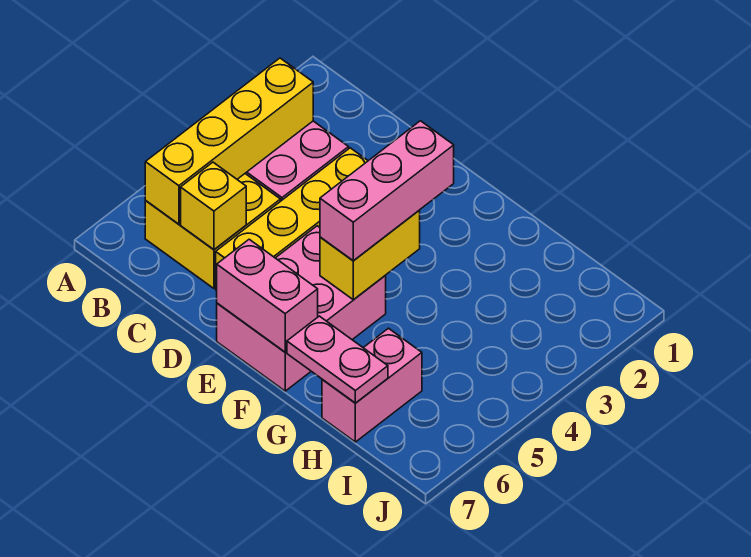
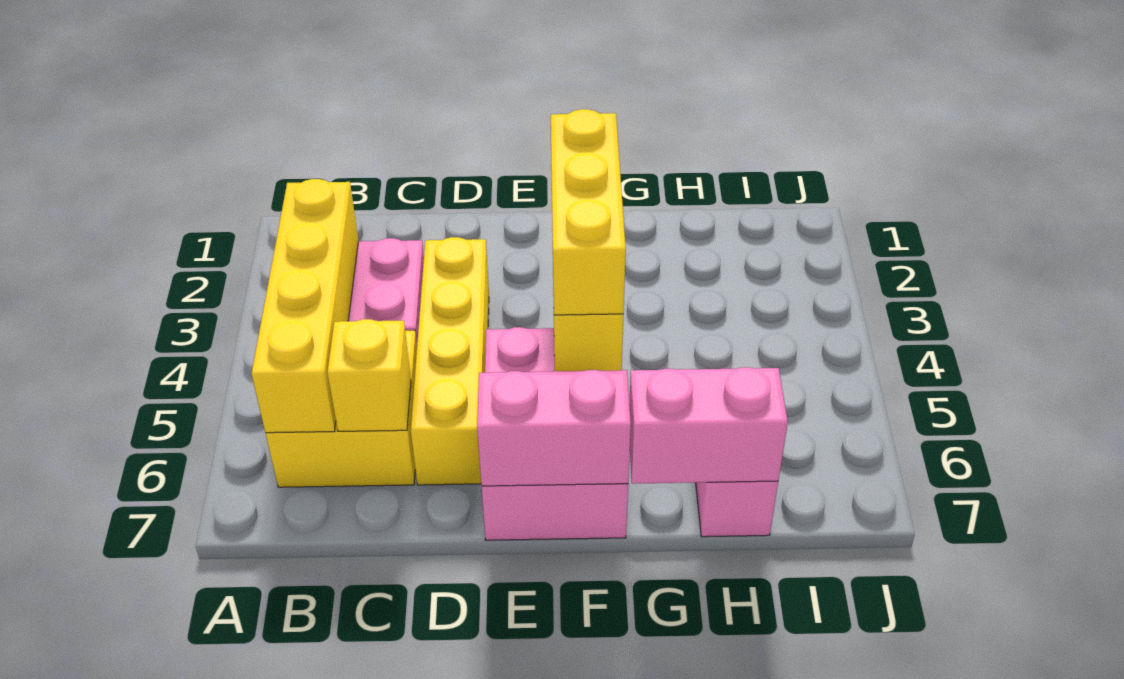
pink 1x3 brick [320,121,454,261] -> yellow 1x3 brick [551,109,626,315]
pink 1x2 plate [287,316,388,403] -> pink 1x2 brick [629,367,788,484]

